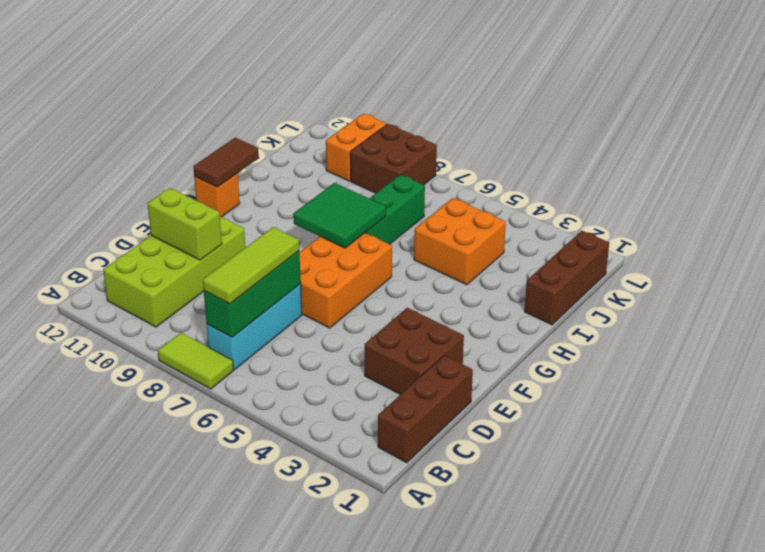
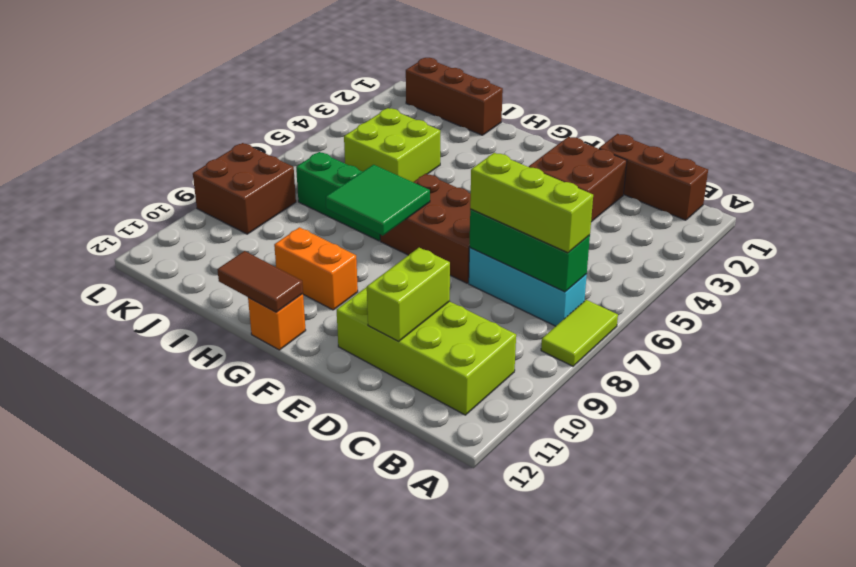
lime 1x3 tile [203,227,299,304] -> lime 1x3 brick [470,153,593,253]
orange 2x3 brick [299,233,392,328] -> brown 2x3 brick [380,174,471,283]
orange 2x2 brick [414,198,506,285] -> lime 2x2 brick [344,108,440,182]
orange 1x2 brick [326,113,387,181] -> orange 1x2 brick moved to [274,227,358,310]

